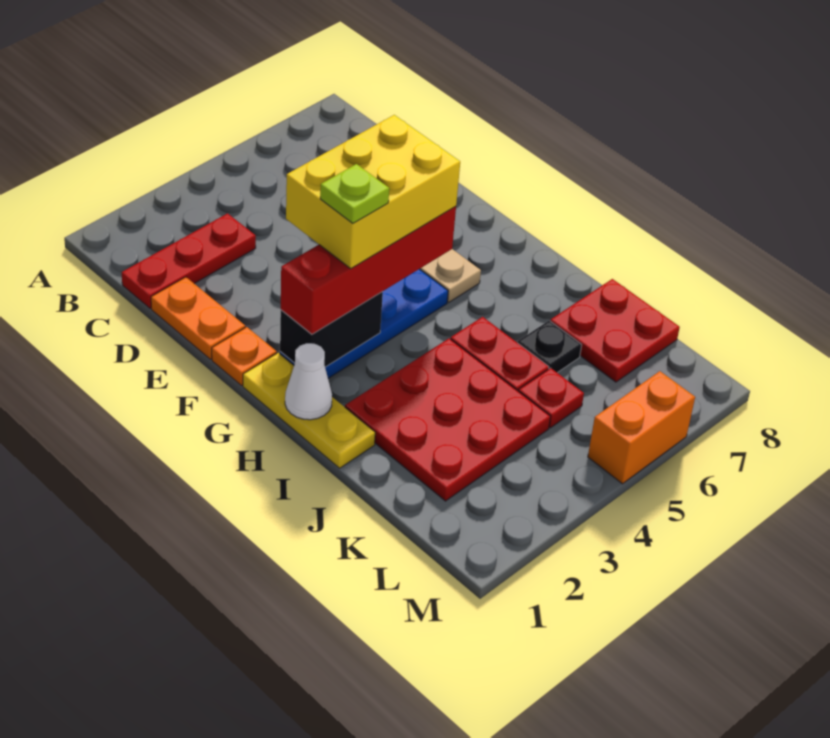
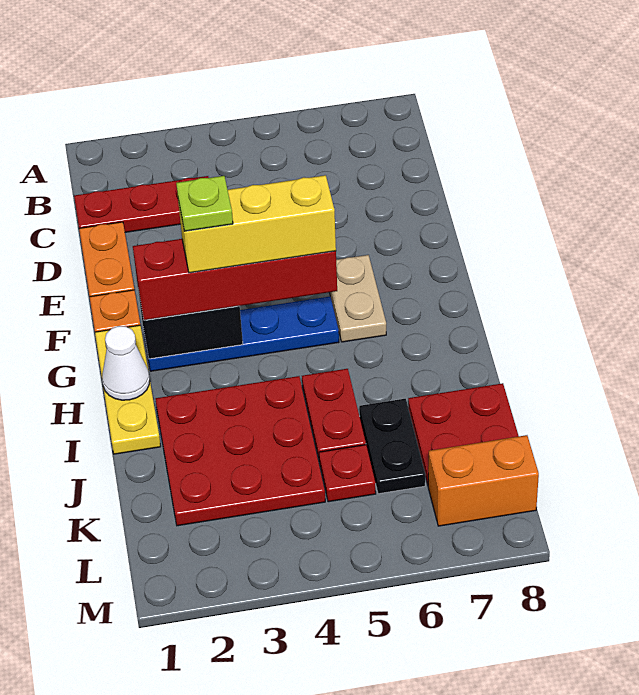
yellow 2x3 brick [286,115,460,268] -> yellow 1x3 brick [178,175,336,273]
black 1x1 plate [518,321,582,373] -> black 1x2 plate [359,399,426,494]
orange 1x2 brick [588,371,695,484] -> orange 1x2 brick moved to [428,435,539,526]

